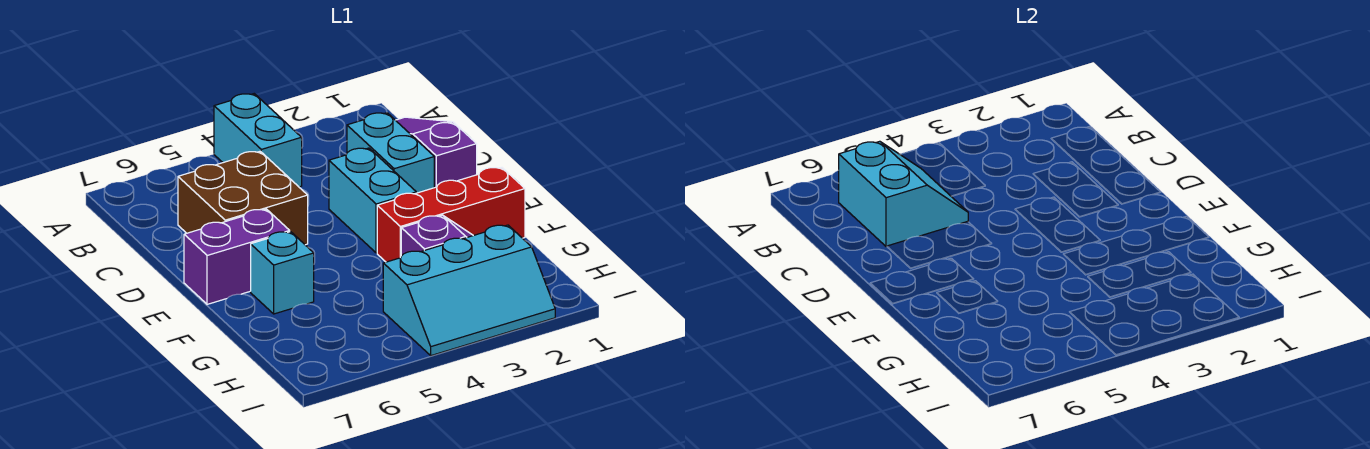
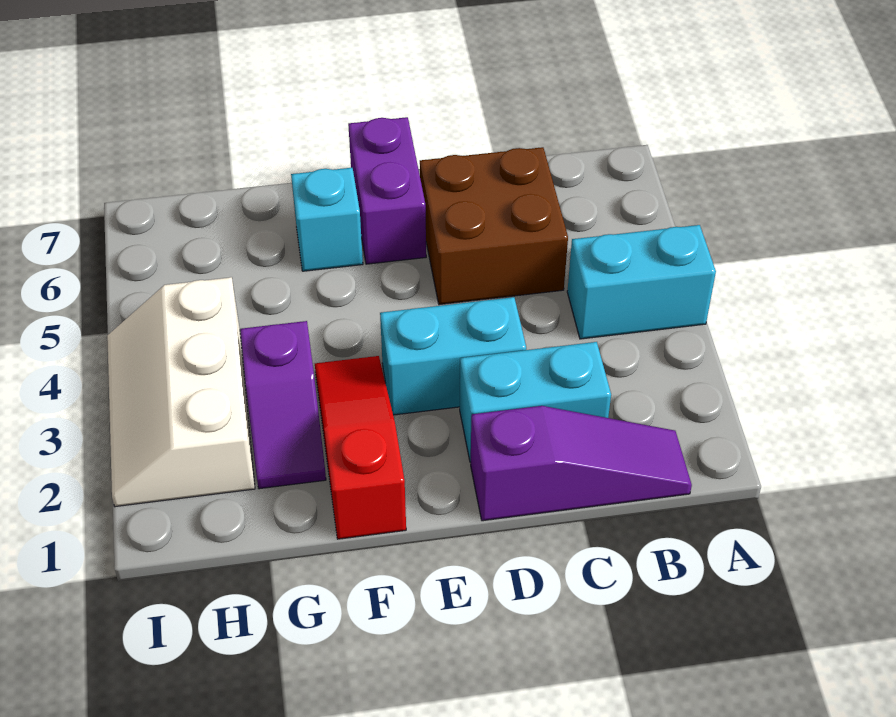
cyan 2x2 slope [839,141,968,247] -> none
red 1x3 brick [377,167,525,262] -> red 1x3 slope [315,356,406,539]
cyan 2x3 slope [383,225,555,356] -> white 2x3 slope [107,277,255,507]

